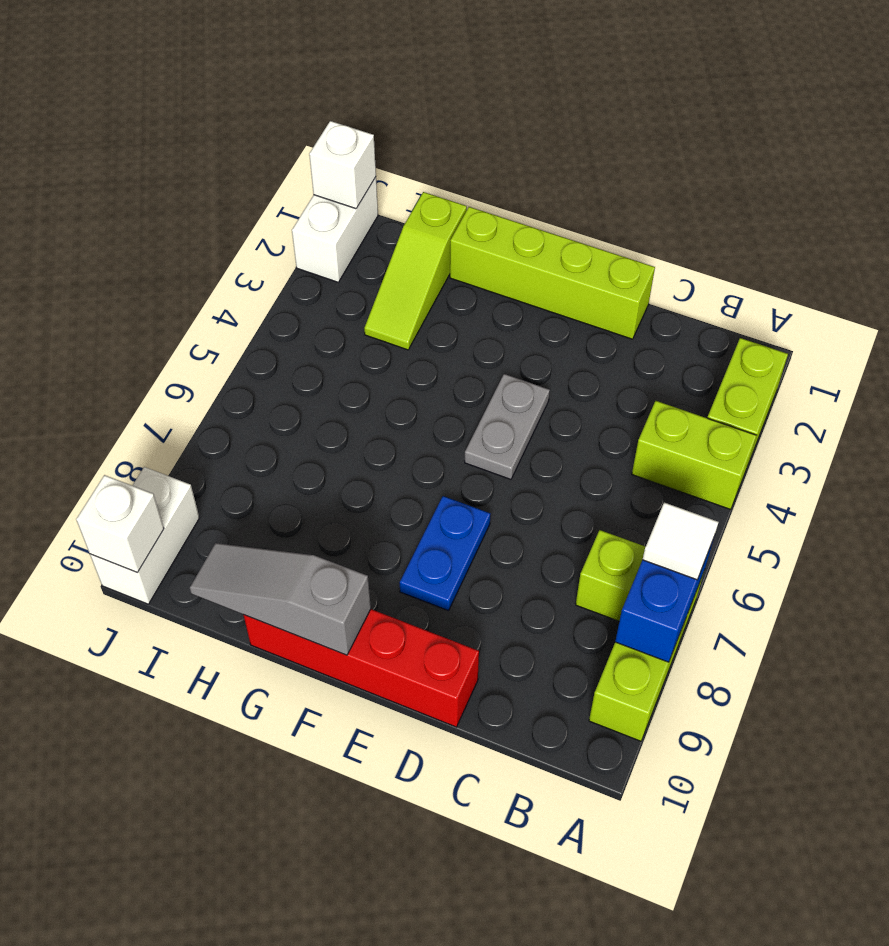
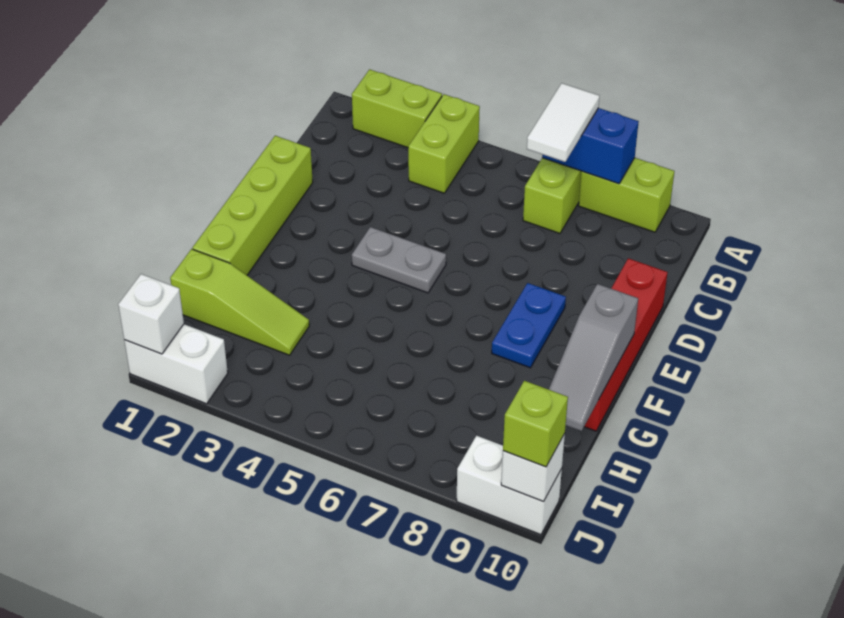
white 1x1 tile [643,503,719,580] -> white 1x2 tile [527,83,599,162]
blue 1x2 plate [400,496,490,611] -> blue 1x2 plate turned to [492,283,566,368]
none -> lime 1x1 brick [503,381,568,467]

